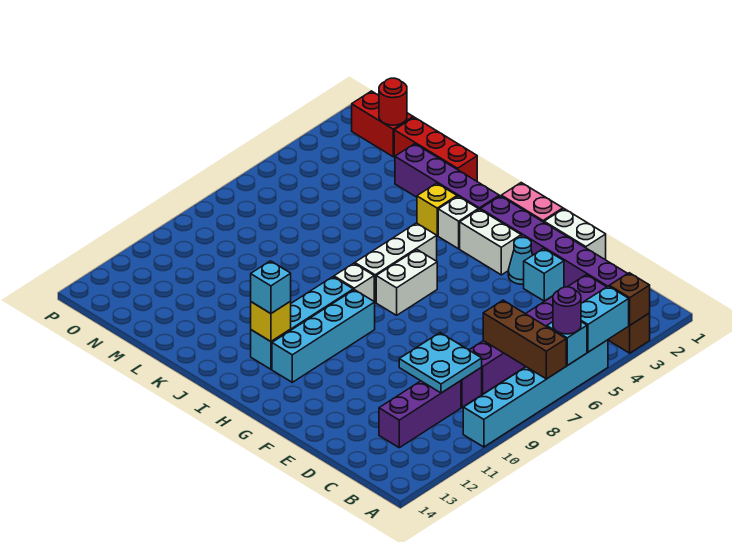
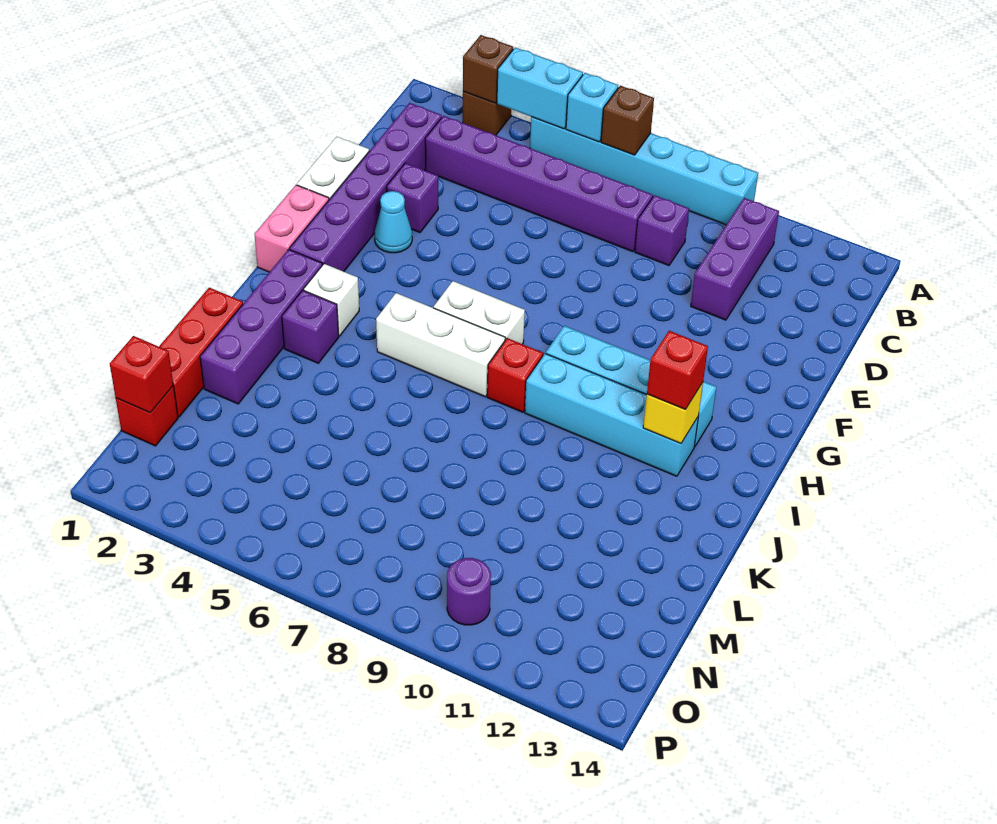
purple 1x1 round brick [553,287,581,334] -> purple 1x1 round brick moved to [447,558,491,625]
brown 1x3 brick [483,300,566,379] -> brown 1x1 brick [601,86,654,155]
cyan 2x2 plate [399,333,482,393] -> none
purple 1x3 brick [379,381,461,448] -> purple 1x3 brick turned to [691,198,779,320]
cyan 1x1 brick [524,248,564,301] -> purple 1x1 brick [386,163,438,233]
white 1x2 brick [460,209,521,275] -> none
white 1x1 brick [334,263,374,301] -> red 1x1 brick [487,338,543,412]
cyan 1x1 brick [251,261,291,314] -> red 1x1 brick [647,331,708,410]
yellow 1x1 brick [417,183,457,236] -> purple 1x1 brick [282,290,339,363]
red 1x2 brick [352,91,413,157] -> red 1x1 brick [116,386,178,446]
red 1x1 round brick [379,78,407,125] -> red 1x1 brick [110,336,173,413]

